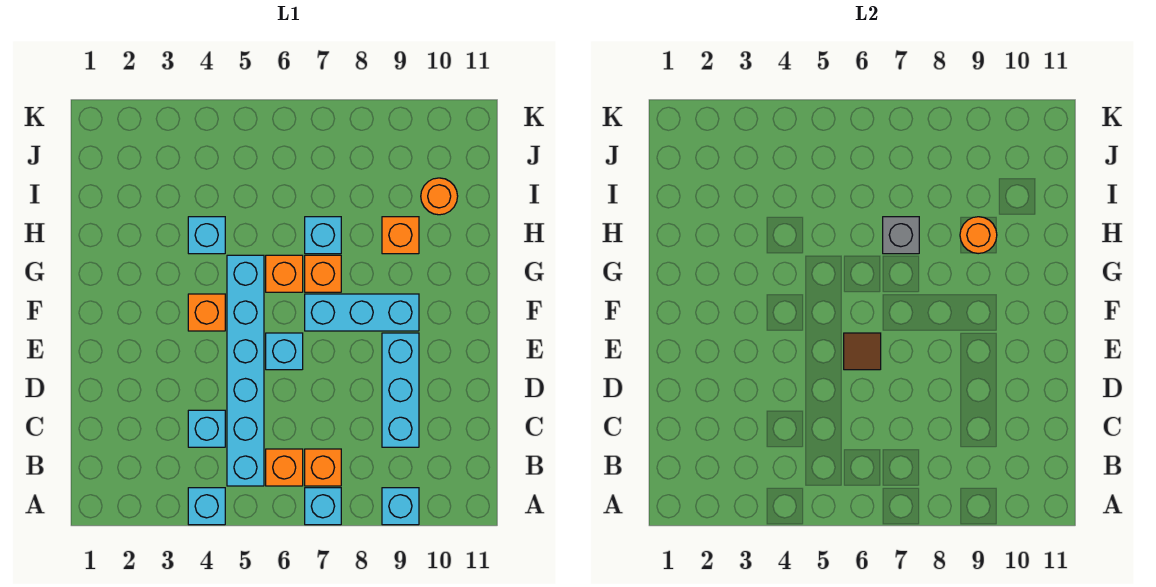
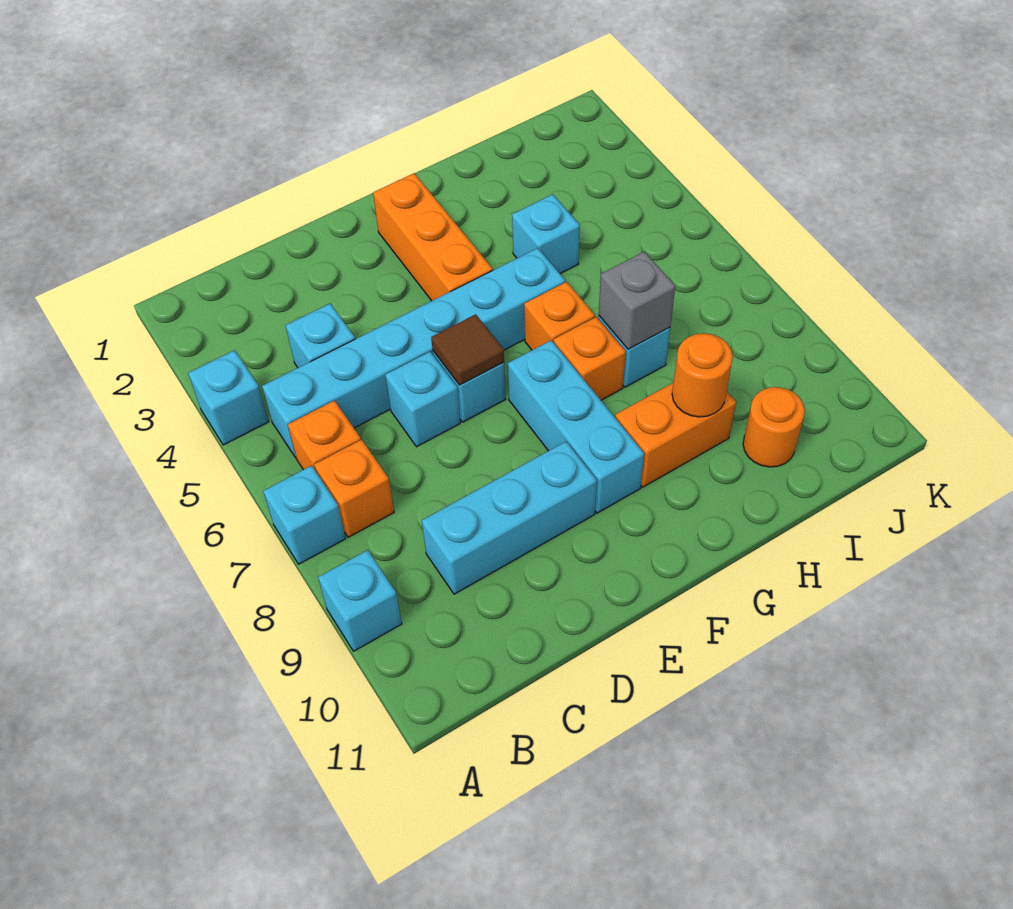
none -> cyan 1x1 brick [385,352,460,447]
orange 1x1 brick [188,294,225,331] -> orange 1x3 brick [373,173,493,301]
orange 1x1 brick [382,217,419,254] -> orange 1x2 brick [615,382,736,487]

